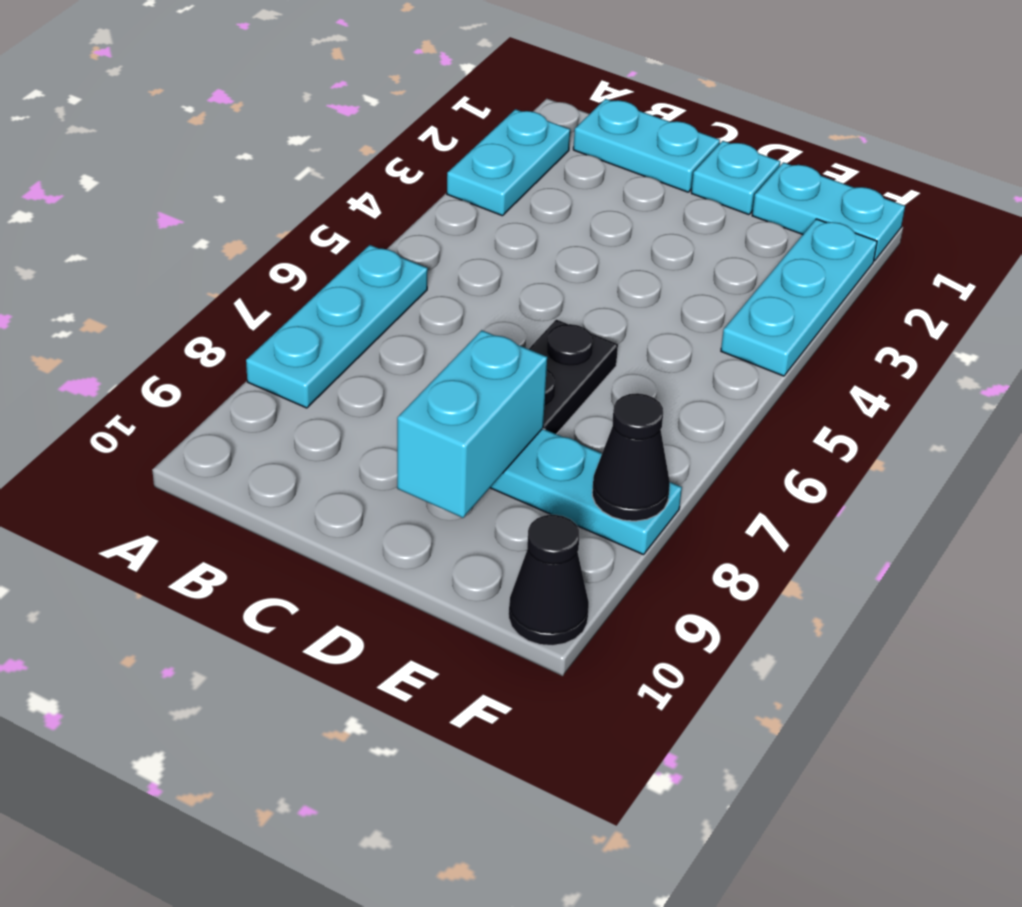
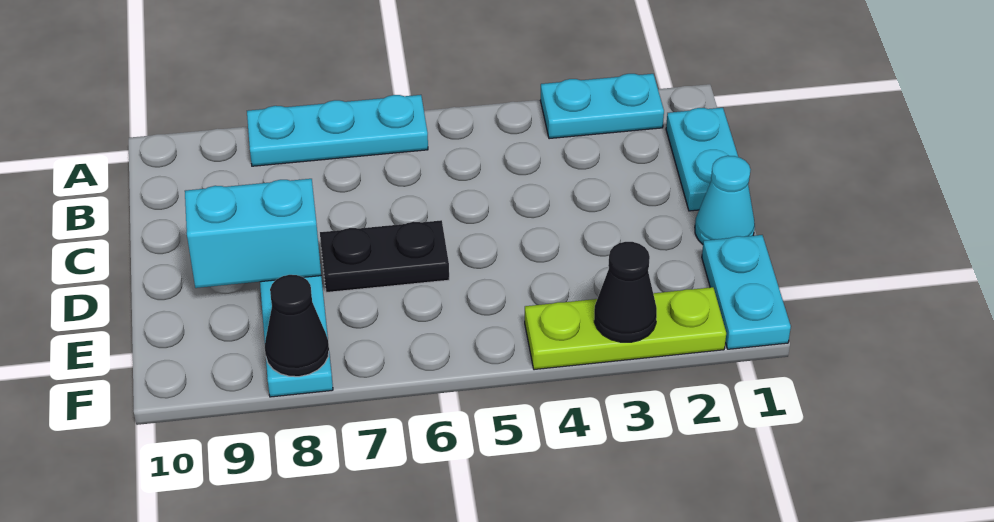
cyan 1x1 plate [691,141,780,215] -> cyan 1x1 cone [695,156,755,244]
cyan 1x3 plate [721,219,877,376] -> lime 1x3 plate [525,287,726,370]
black 1x1 cone [509,515,589,646] -> black 1x1 cone moved to [594,242,657,342]

